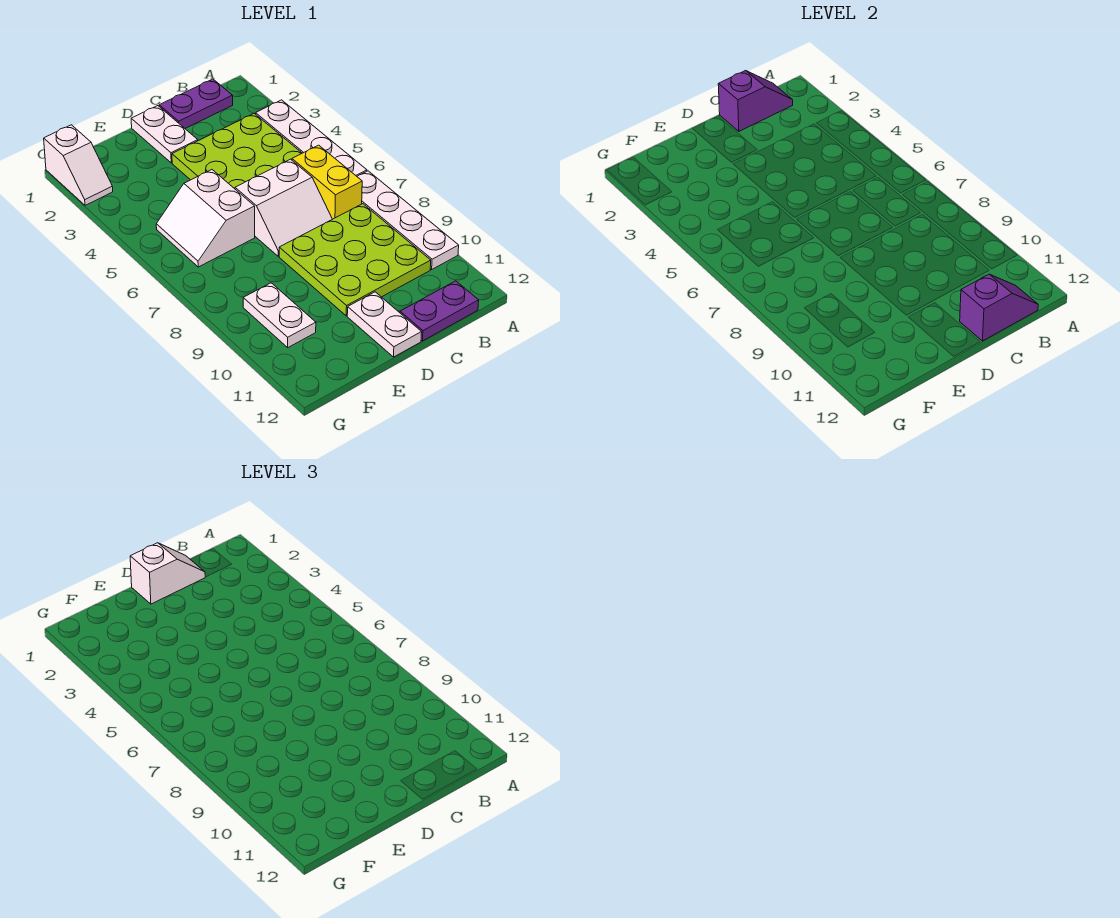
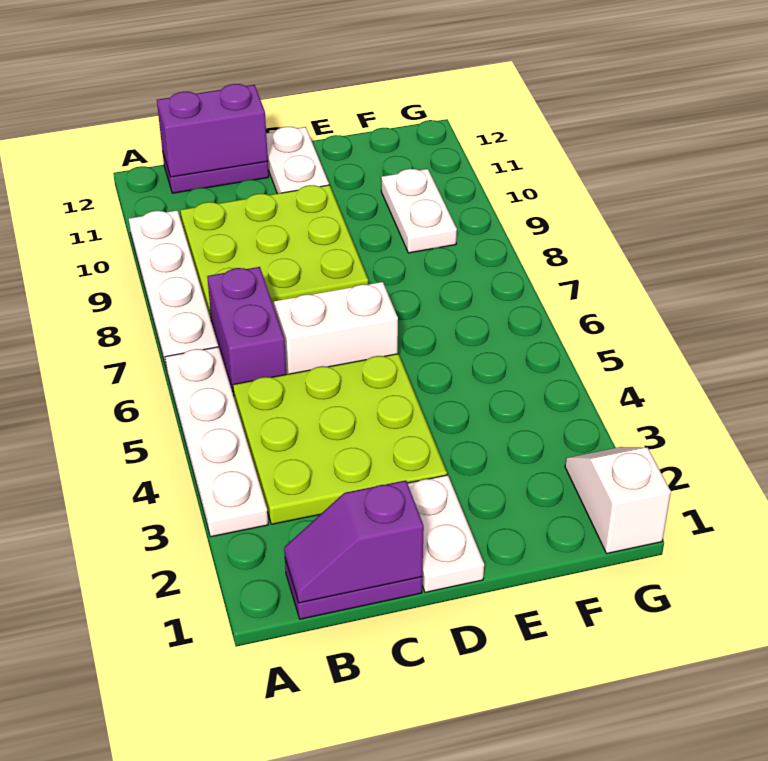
yellow 1x2 brick [292,145,362,219] -> purple 1x2 brick [207,267,286,396]
purple 1x2 slope [960,274,1038,341] -> purple 1x2 brick [157,84,268,177]
white 1x2 slope [130,543,205,604] -> none
white 2x2 slope [156,170,255,267] -> none

